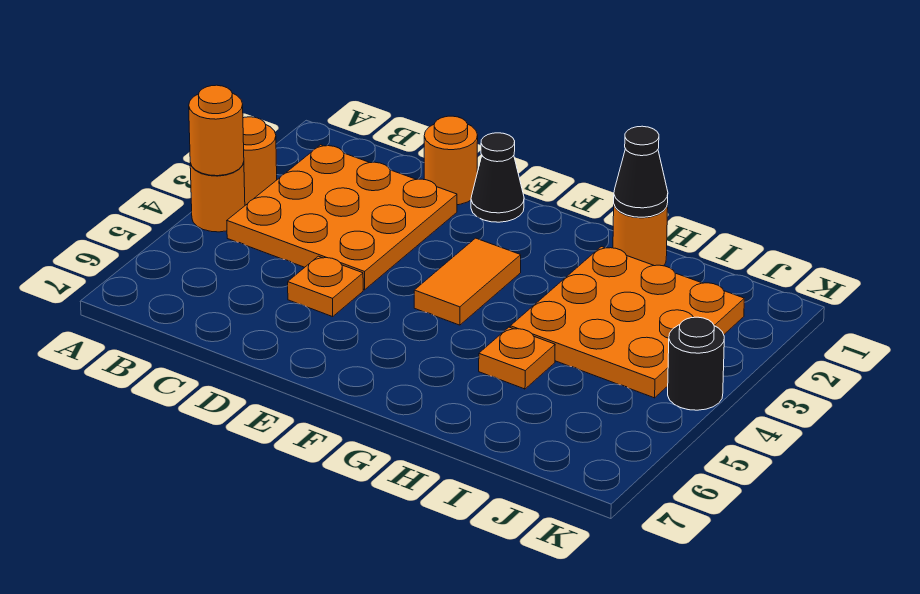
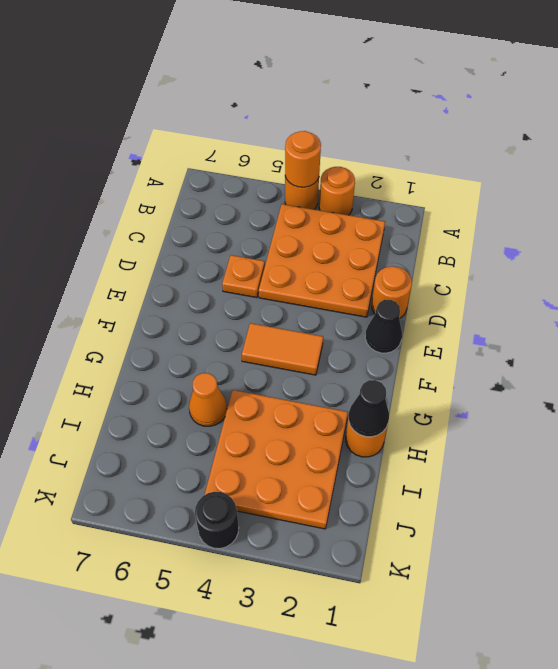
orange 1x1 plate [479,327,555,389] -> orange 1x1 cone [189,373,227,426]

